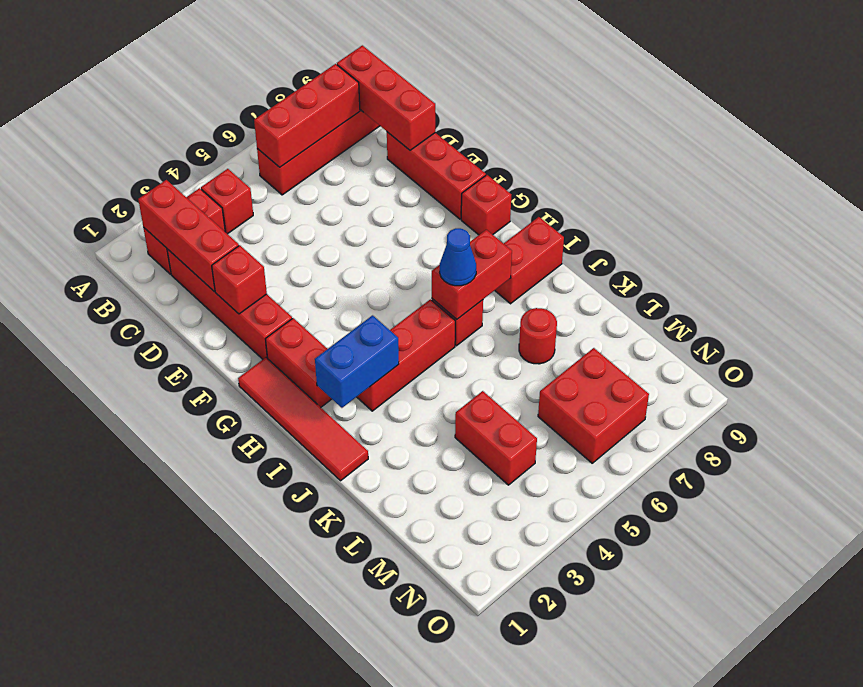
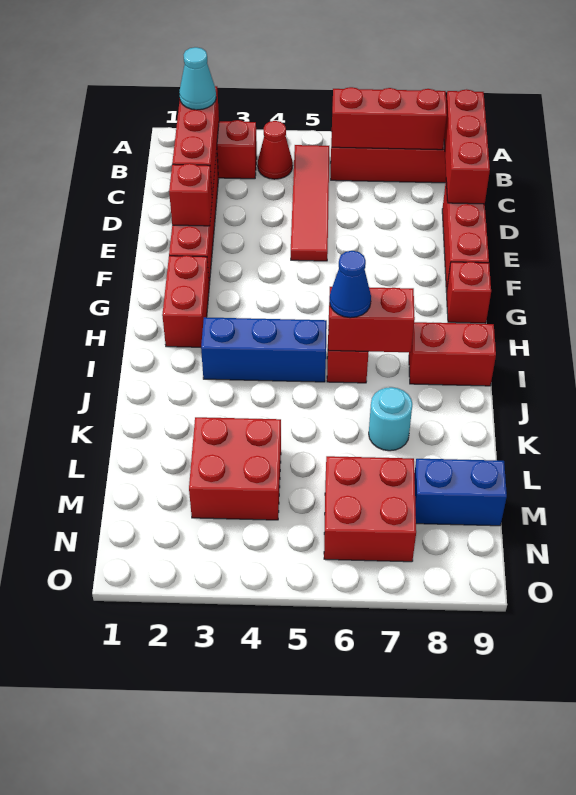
none -> cyan 1x1 cone [179,47,216,110]
red 1x1 brick [201,169,253,234] -> red 1x1 cone [258,121,293,179]
red 1x4 tile [238,358,368,481] -> red 1x4 tile moved to [291,145,329,261]
blue 1x2 brick [315,315,399,408] -> blue 1x2 brick moved to [414,459,507,526]
red 1x3 brick [357,299,455,411] -> blue 1x3 brick [201,317,327,382]
red 1x1 round brick [519,308,557,364] -> cyan 1x1 round brick [369,387,412,451]
red 1x2 brick [455,391,537,485] -> red 2x2 brick [189,417,281,520]

